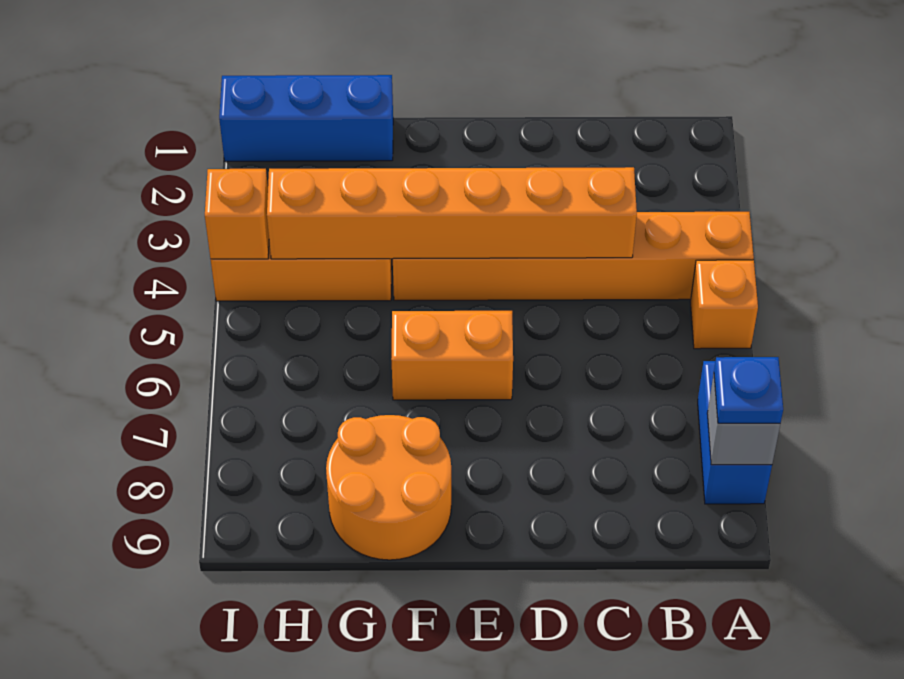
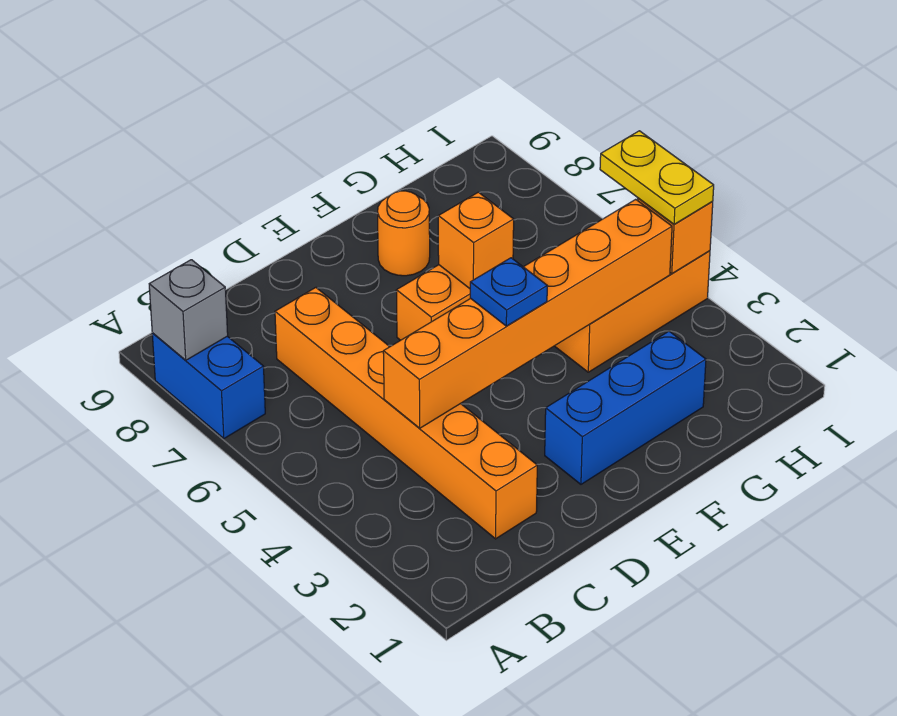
orange 1x6 brick [393,212,754,300] -> orange 1x6 brick turned to [275,288,537,539]
orange 1x1 brick [690,260,758,349] -> orange 1x1 brick moved to [438,192,514,289]
blue 1x1 plate [714,357,783,423] -> blue 1x1 plate moved to [470,258,547,326]
orange 2x2 round brick [326,415,451,560] -> orange 1x1 round brick [378,191,430,276]
blue 1x3 brick [219,75,393,161] -> blue 1x3 brick moved to [545,331,706,484]
none -> yellow 1x2 plate [600,131,714,224]

